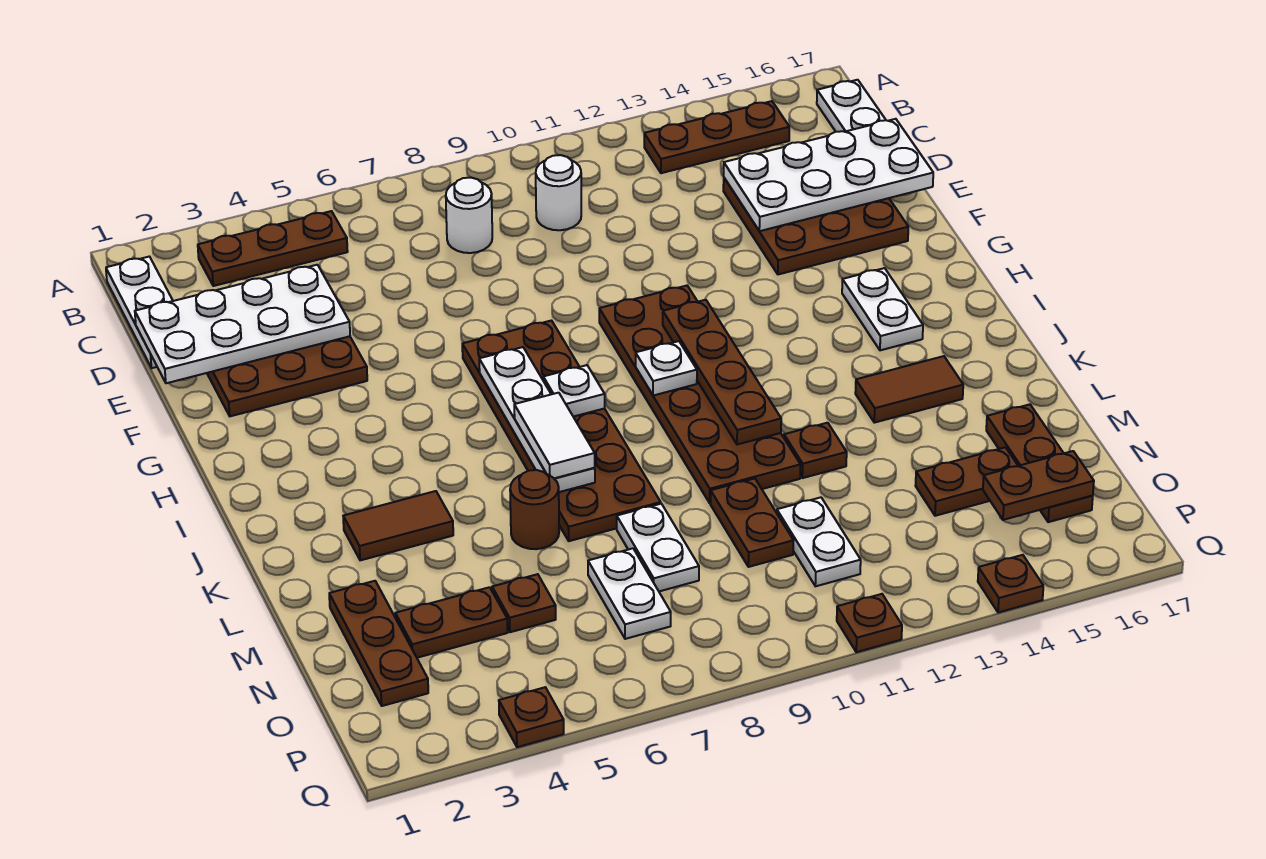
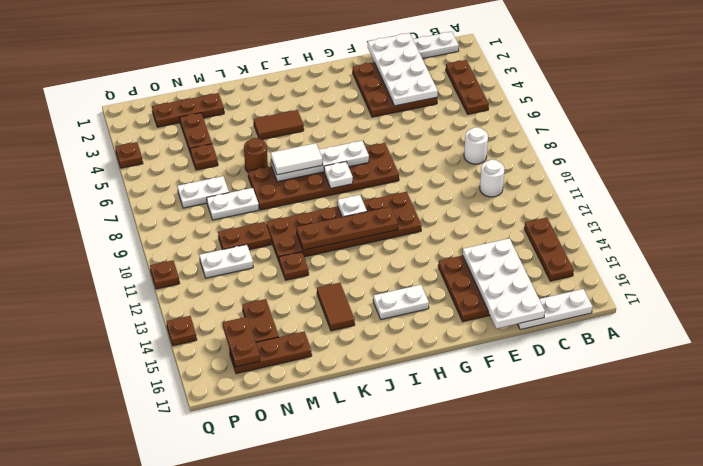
brown 1x2 tile [343,491,453,560] -> brown 1x2 tile turned to [254,110,304,140]

